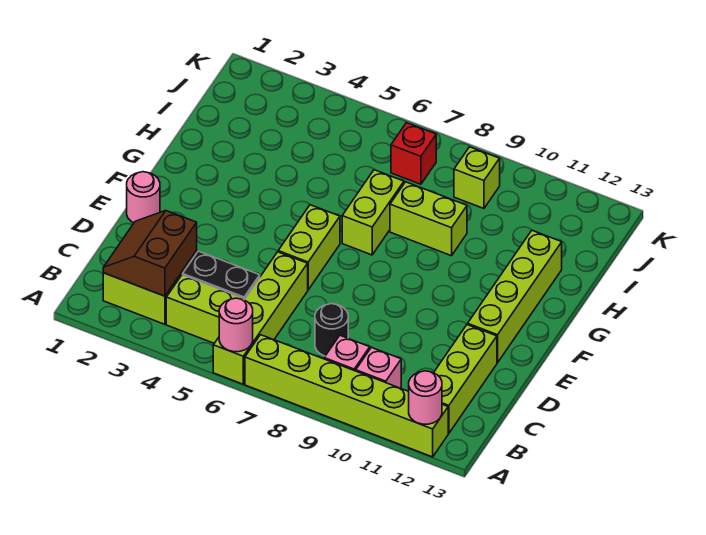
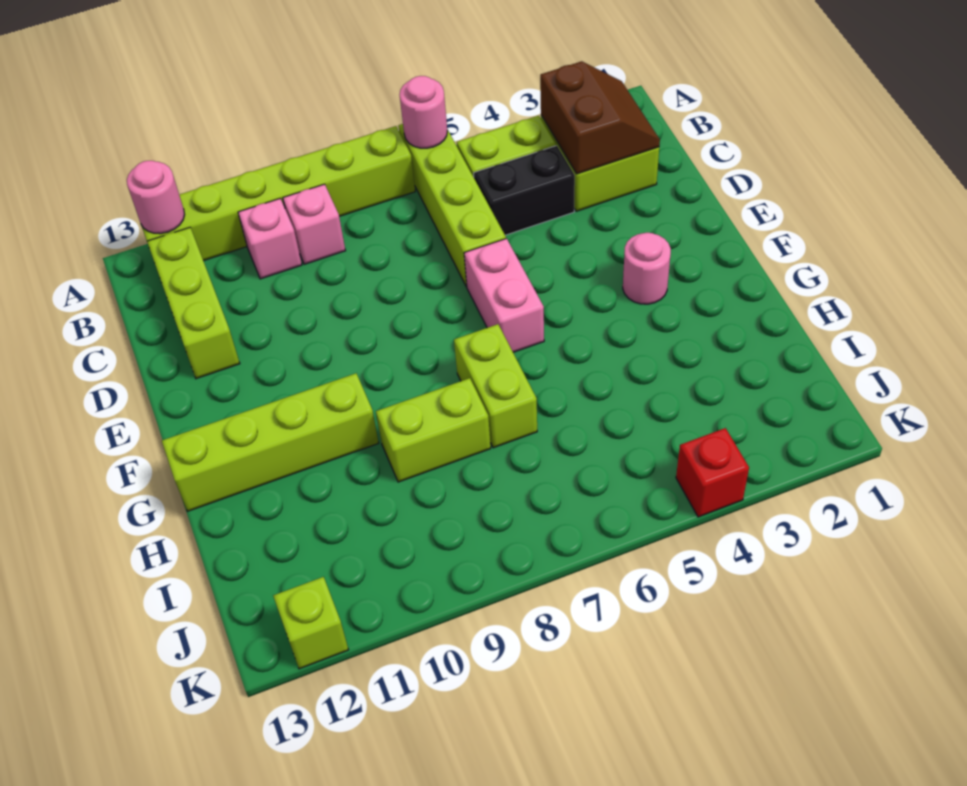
black 1x1 round brick [315,304,348,356] -> none
pink 1x1 round brick [127,172,160,223] -> pink 1x1 round brick moved to [623,233,671,304]
lime 1x2 brick [278,205,340,290] -> pink 1x2 brick [464,239,544,352]
lime 1x4 brick [468,231,562,363] -> lime 1x4 brick turned to [162,373,379,511]
red 1x1 brick [391,123,436,184] -> red 1x1 brick moved to [676,428,749,517]
lime 1x1 brick [454,147,500,209] -> lime 1x1 brick moved to [273,577,349,669]

